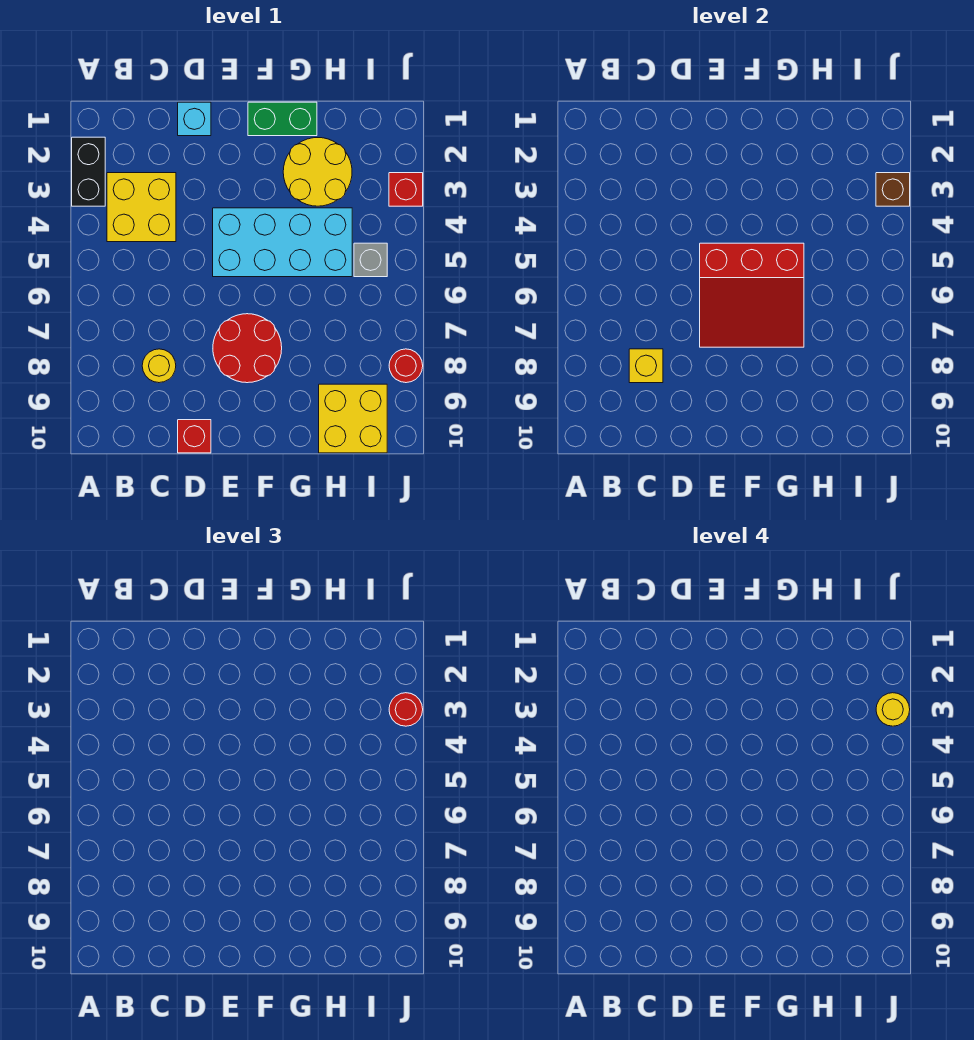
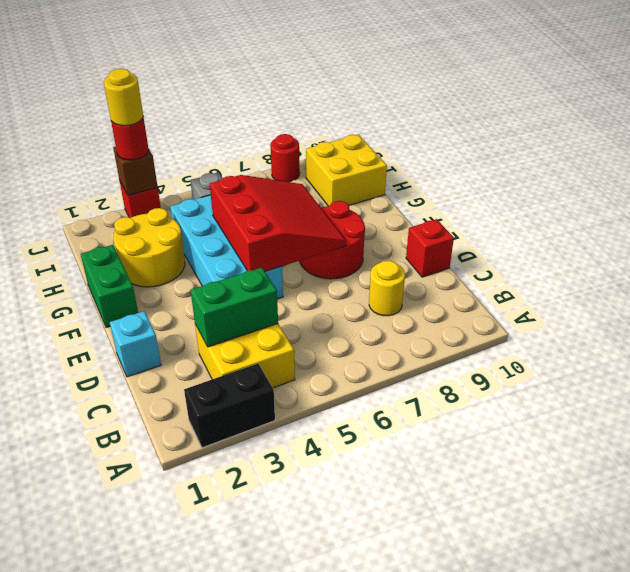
none -> green 1x2 brick [191,268,278,347]
yellow 1x1 brick [629,349,663,383] -> none

